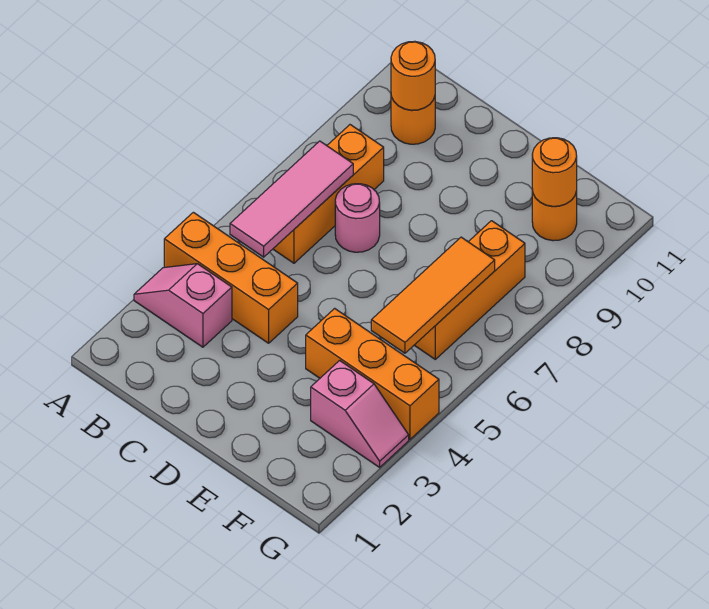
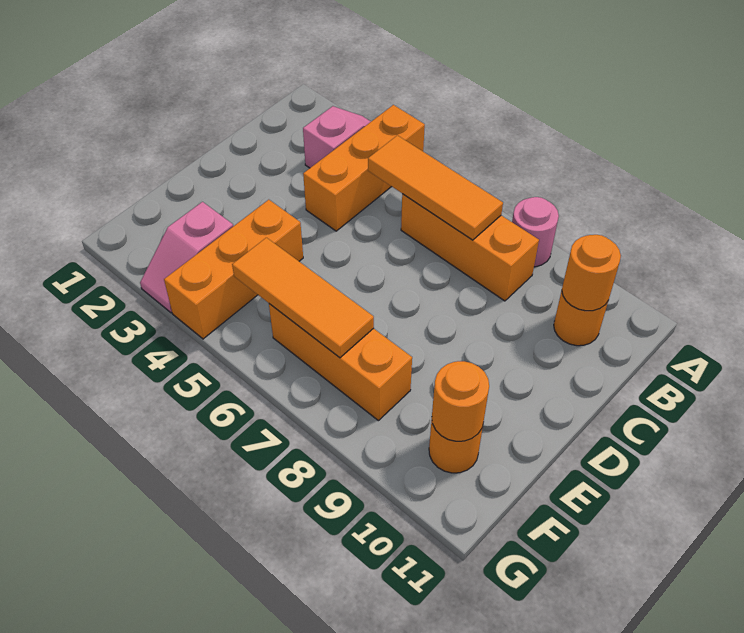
pink 1x3 tile [230,141,353,257] -> orange 1x3 tile [368,135,503,240]
pink 1x1 round brick [335,184,380,252] -> pink 1x1 round brick moved to [512,197,559,267]

